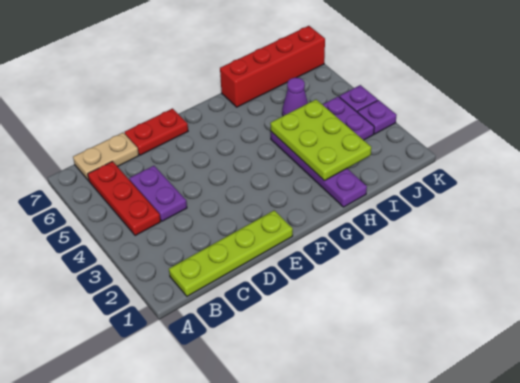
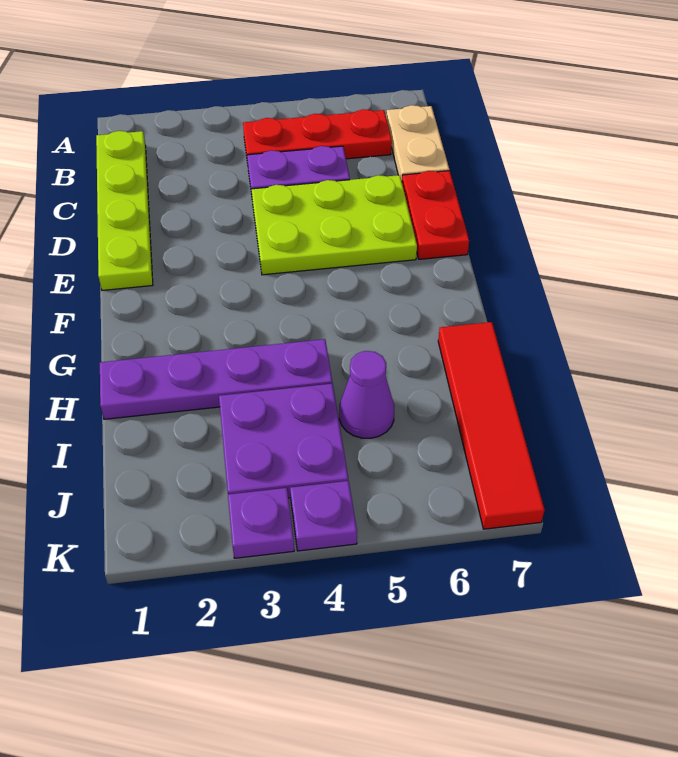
lime 2x3 plate [270,100,371,181] -> lime 2x3 plate moved to [252,175,417,275]
red 1x4 brick [220,26,325,107] -> red 1x4 tile [438,322,545,529]

